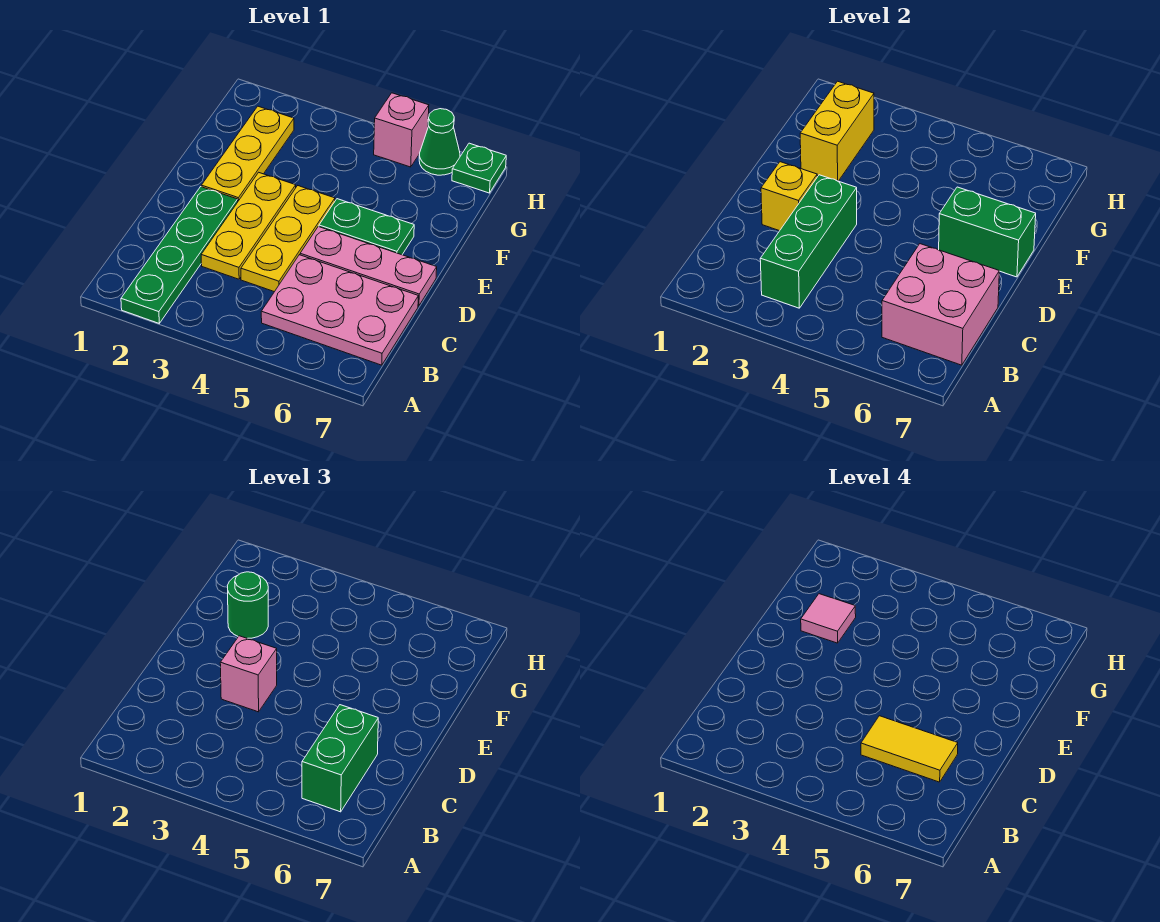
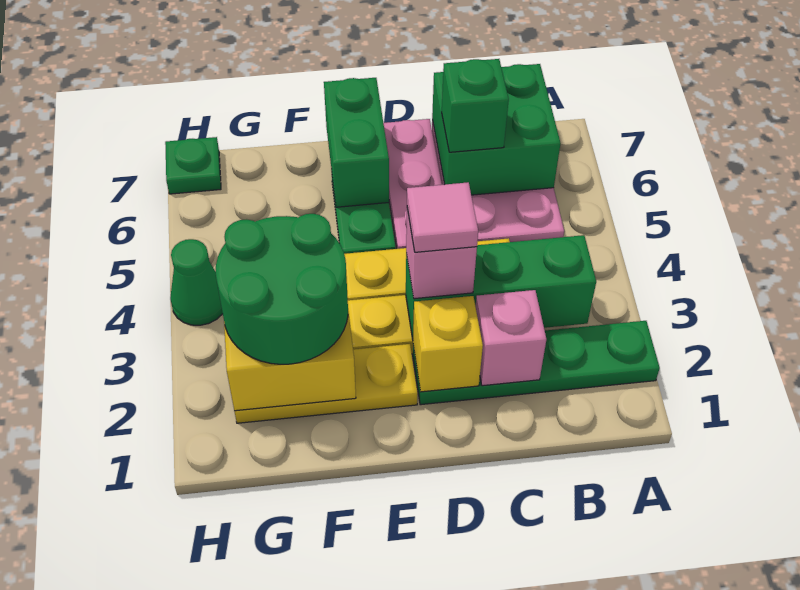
pink 2x2 brick [882,244,999,365] -> green 2x2 brick [432,64,561,195]
green 1x2 brick [302,705,378,812] -> green 1x1 brick [442,59,509,152]
yellow 1x2 tile [861,716,958,782] -> none
green 1x1 round brick [227,572,268,638] -> green 2x2 round brick [216,214,348,364]
pink 1x1 tile [801,594,856,643] -> pink 1x1 tile moved to [407,182,478,252]
pink 1x1 brick [374,93,429,167] -> pink 1x1 brick moved to [475,290,546,386]
green 1x1 cone [419,109,460,175] -> green 1x1 cone moved to [170,239,223,325]

